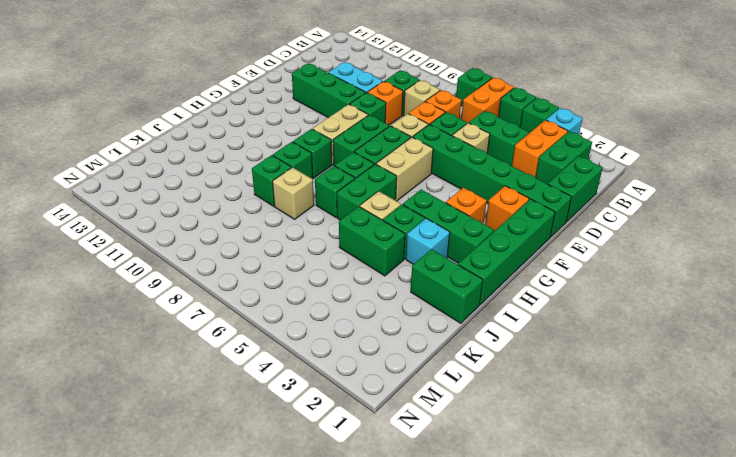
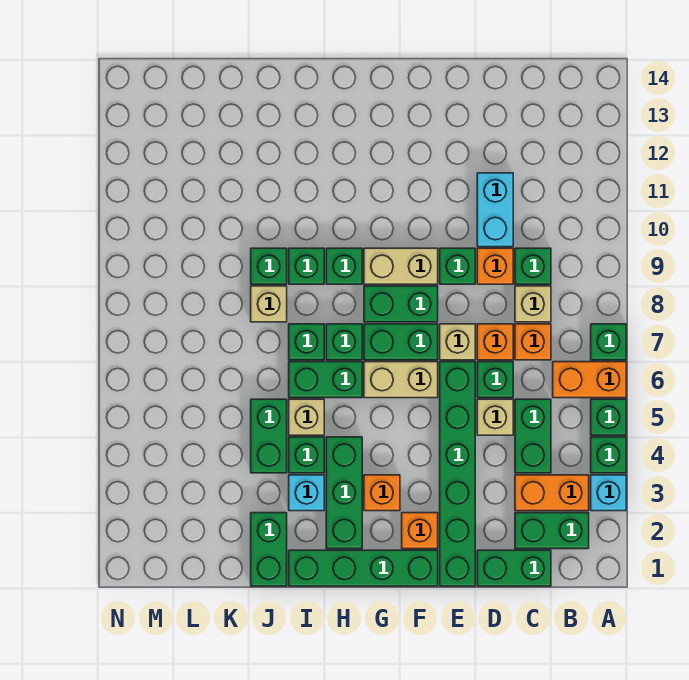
green 1x3 brick [292,63,366,118] -> none

